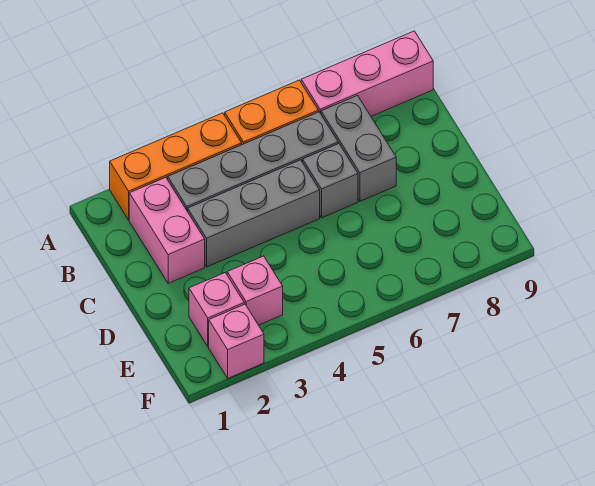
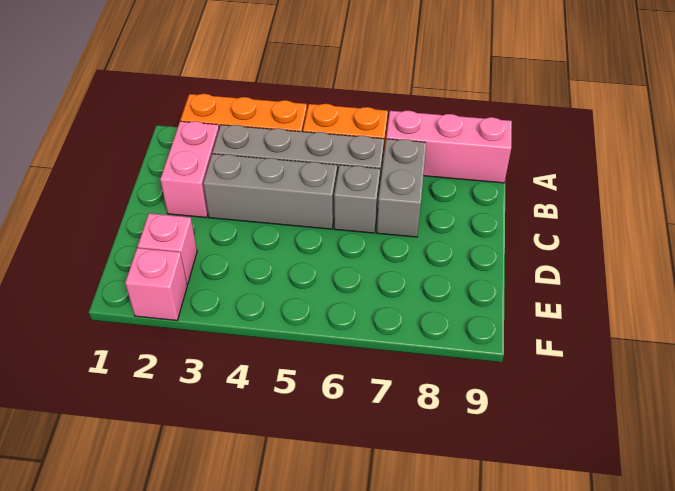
pink 1x1 brick [227,256,283,325] -> none

